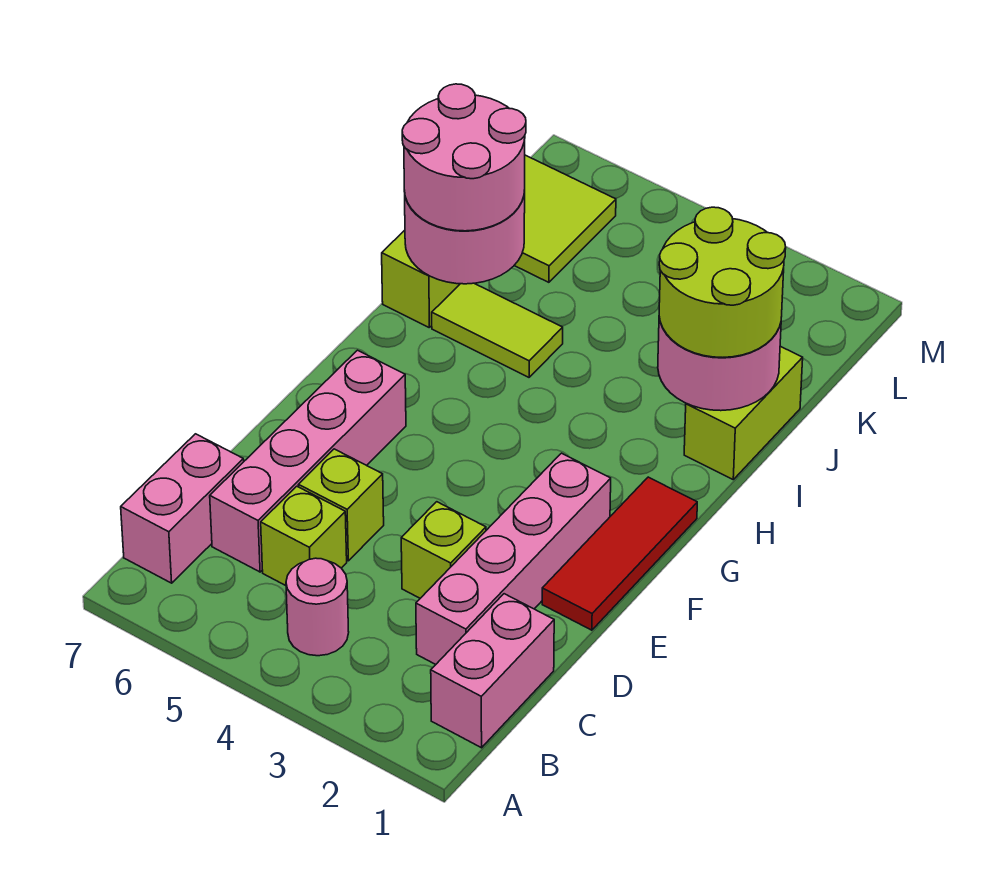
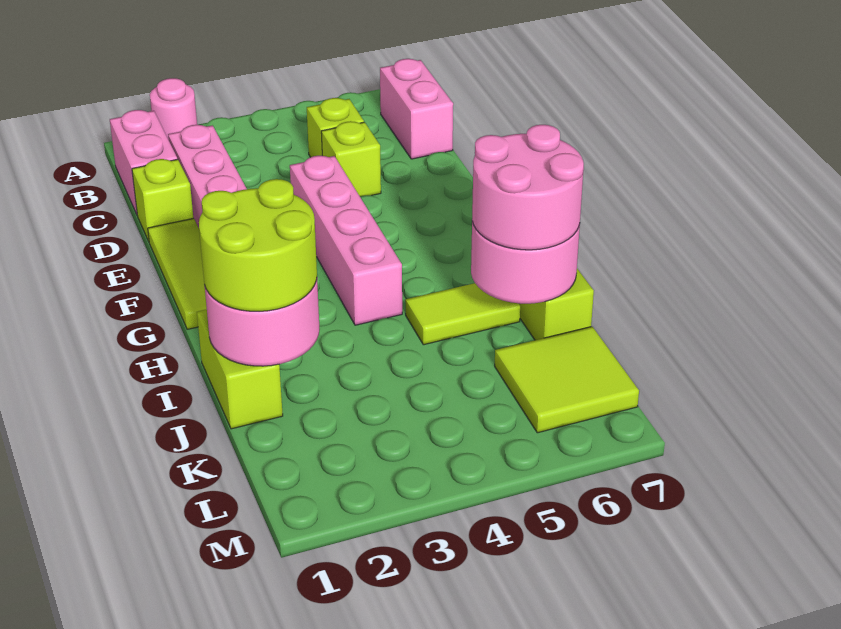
pink 1x1 round brick [286,558,349,656] -> pink 1x1 round brick moved to [150,78,197,140]
pink 1x4 brick [210,350,406,572] -> pink 1x4 brick moved to [290,156,402,325]
lime 1x1 brick [401,502,486,598] -> lime 1x1 brick moved to [132,159,193,241]
red 1x3 tile [542,477,697,630] -> lime 1x3 tile [148,218,207,329]

